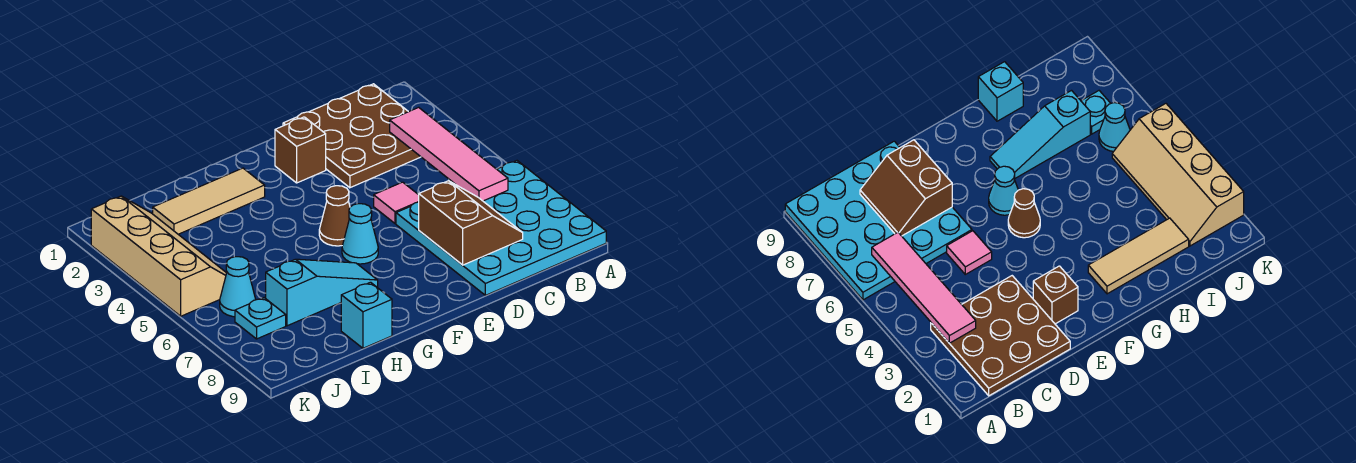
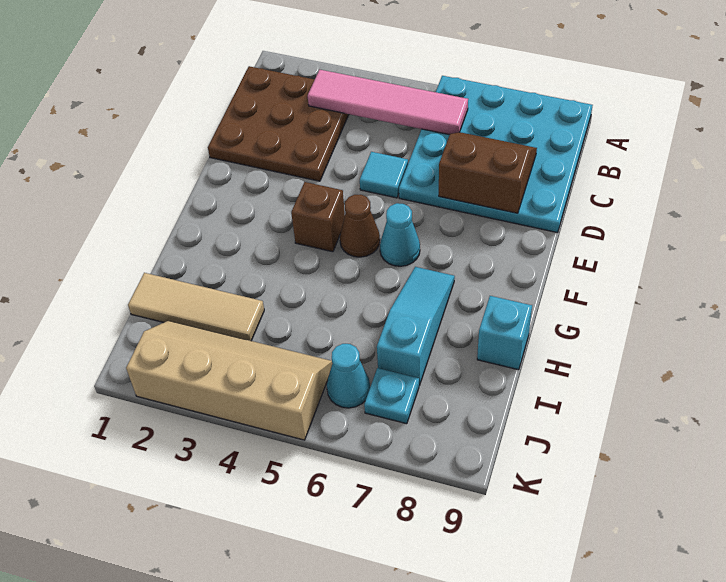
pink 1x1 tile [374,182,419,224] -> cyan 1x1 tile [360,152,408,198]
brown 1x1 brick [275,117,326,183] -> brown 1x1 brick moved to [291,182,345,252]
tan 1x3 tile [153,168,265,234] -> tan 1x3 tile turned to [128,273,264,341]

